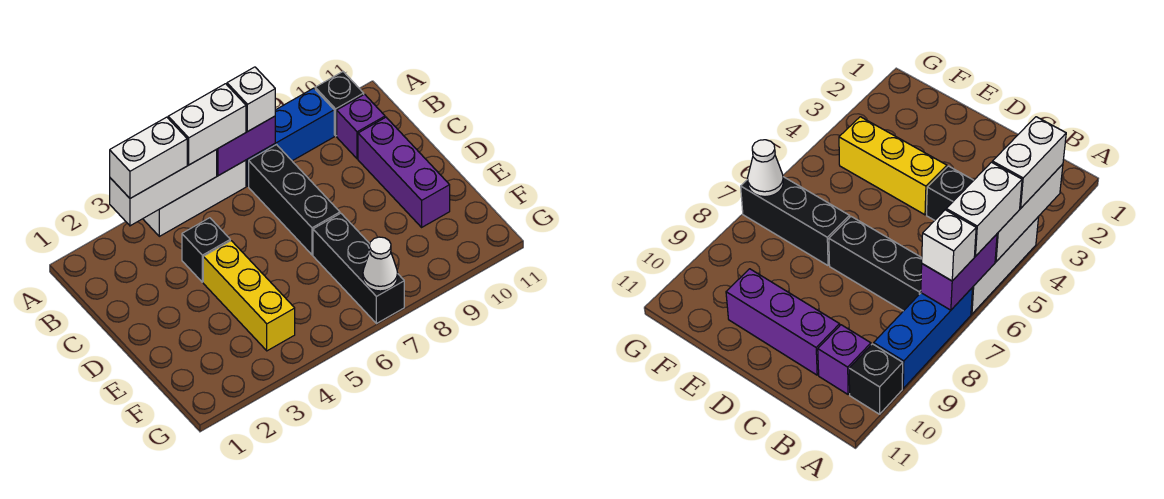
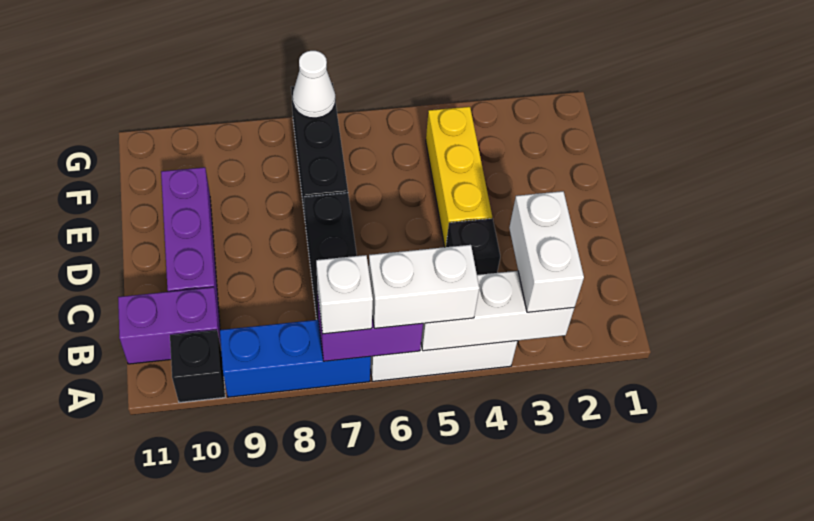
white 1x2 brick [110,117,187,198] -> white 1x2 brick turned to [509,191,584,312]
purple 1x1 brick [337,94,385,159] -> purple 1x2 brick [118,287,221,364]

